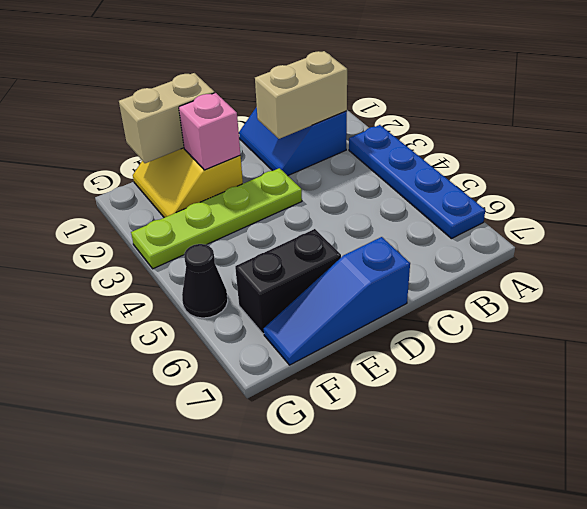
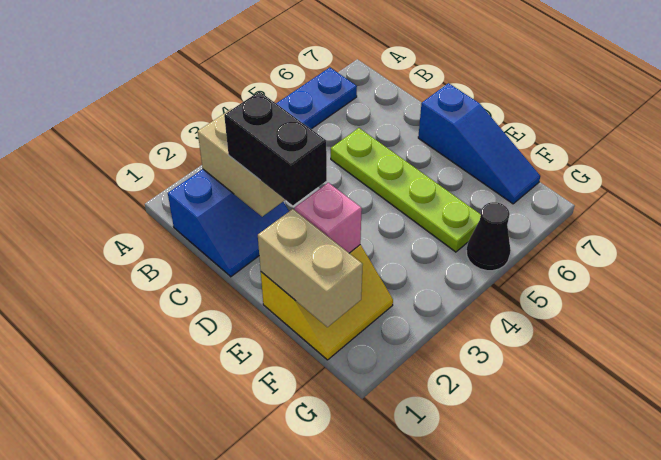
lime 1x4 plate [131,168,302,269] -> lime 1x4 plate moved to [331,128,481,252]
black 1x2 brick [235,229,341,334] -> black 1x2 brick moved to [224,91,327,205]

